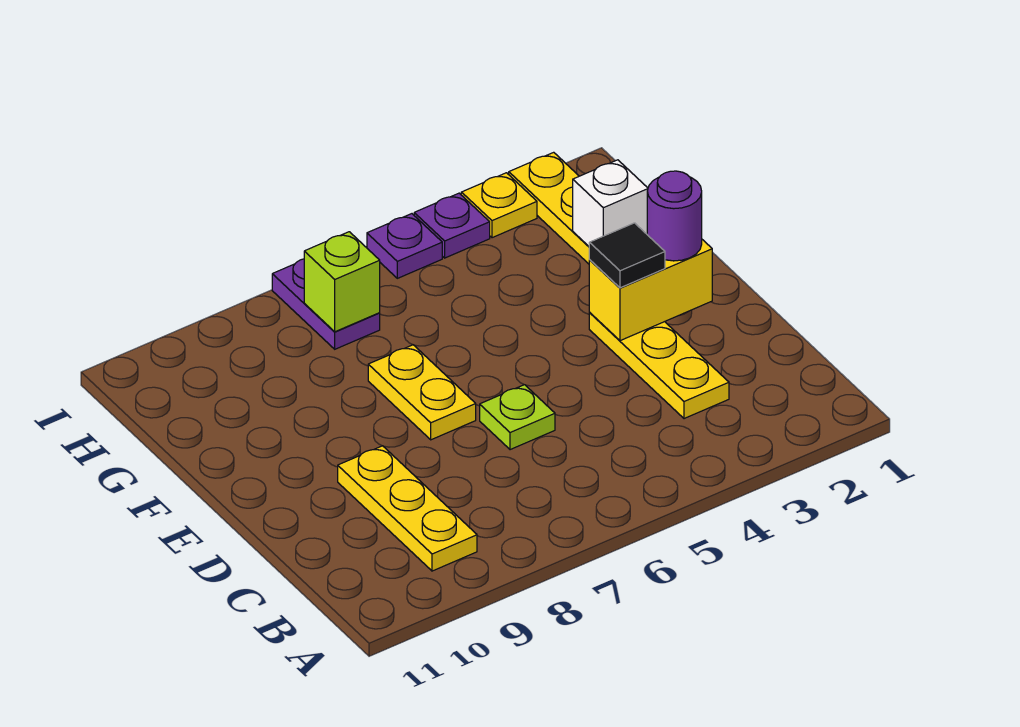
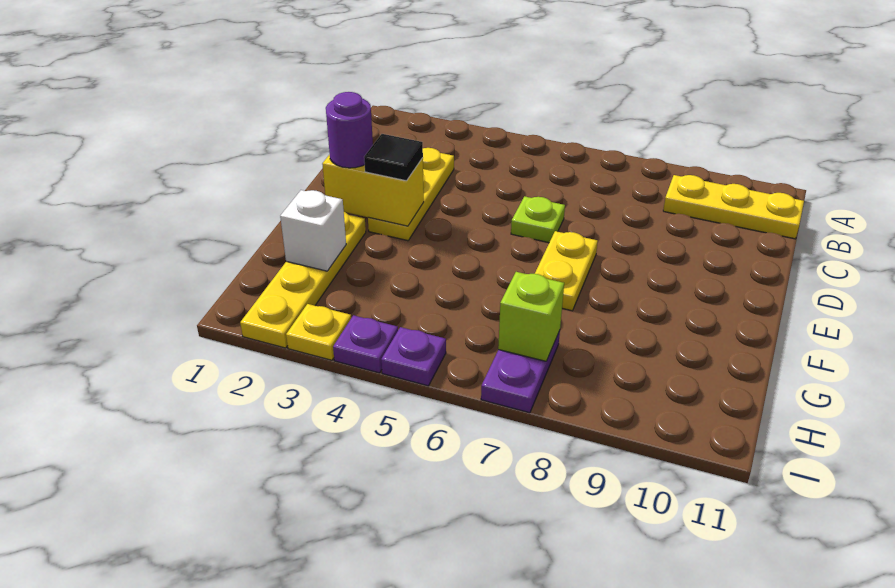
yellow 1x3 plate [338,446,477,571] -> yellow 1x3 plate turned to [663,175,804,239]

